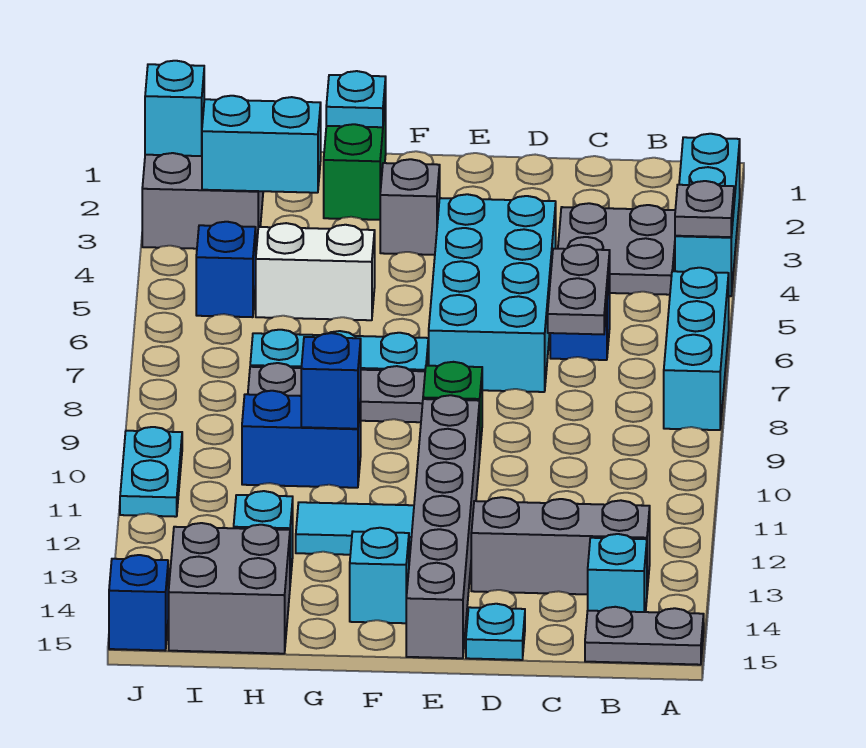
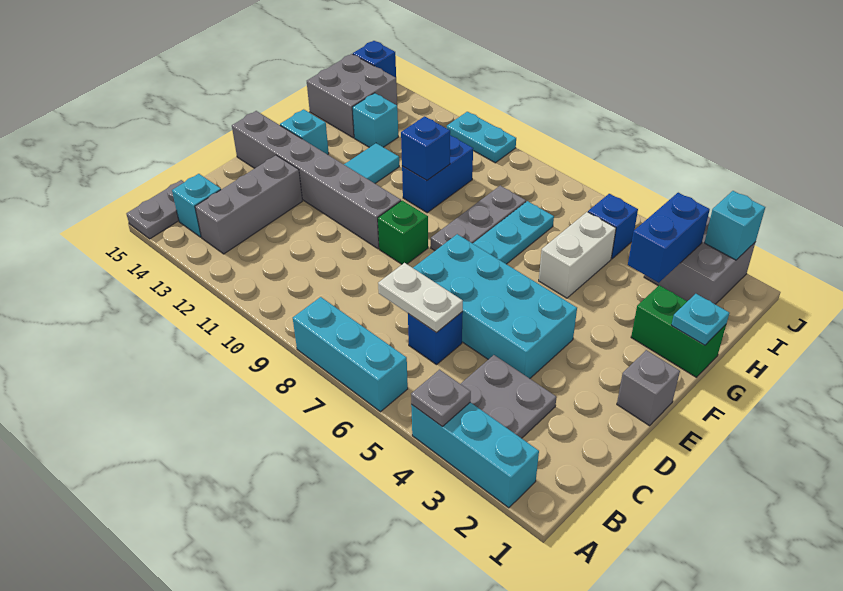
grey 1x2 plate [548,245,610,334] -> white 1x2 plate [378,263,463,333]
cyan 1x1 plate [466,604,525,660] -> none
grey 1x1 brick [380,159,440,255] -> grey 1x1 brick moved to [617,350,680,426]
cyan 1x2 brick [202,96,321,193] -> blue 1x2 brick [628,193,710,283]

